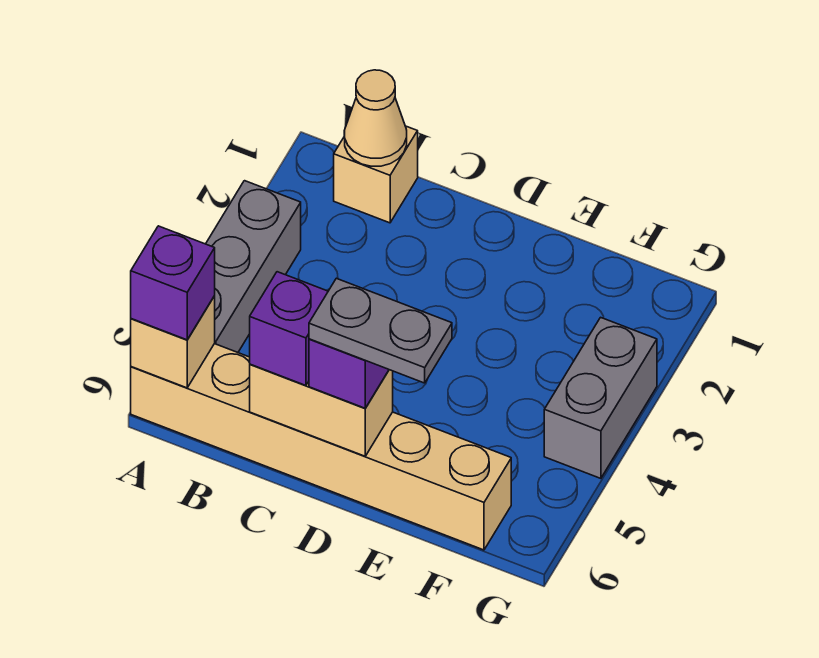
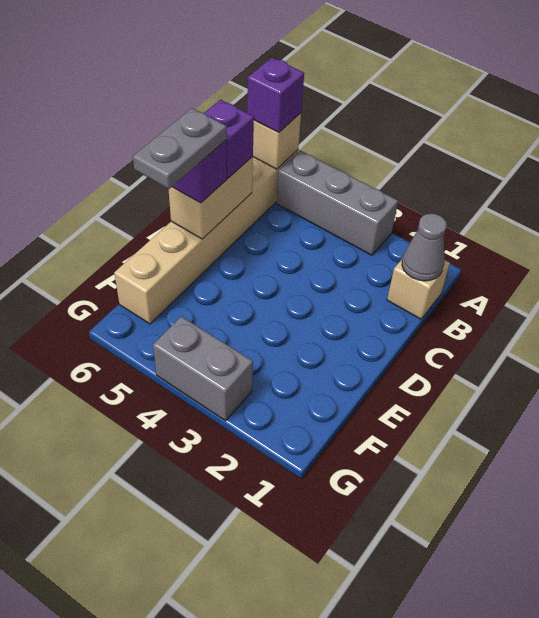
tan 1x1 cone [344,70,407,166] -> grey 1x1 cone [402,214,447,281]

